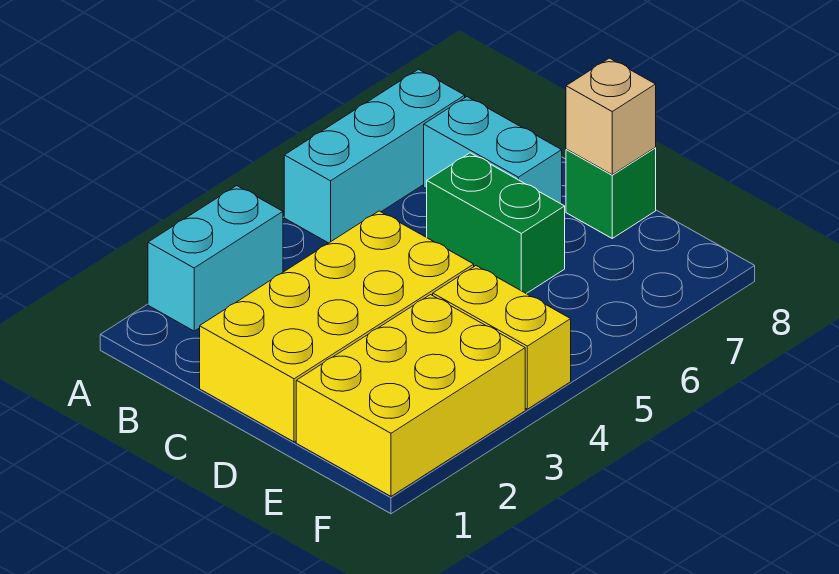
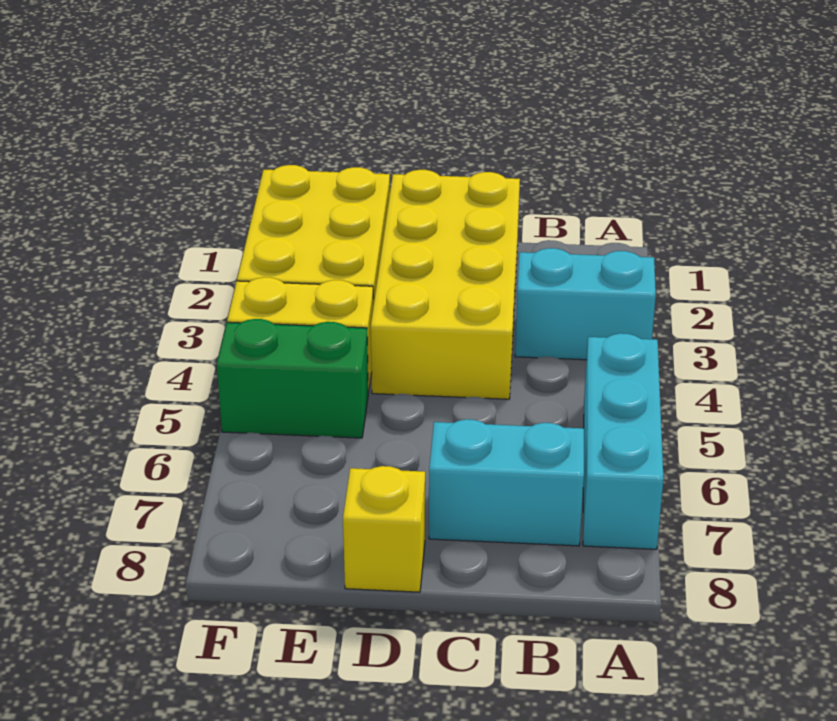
cyan 1x2 brick [148,186,283,331] -> cyan 1x2 brick turned to [515,248,656,360]
green 1x2 brick [427,153,565,294] -> green 1x2 brick moved to [217,319,368,438]
green 1x1 brick [566,148,656,238] -> yellow 1x1 brick [343,466,425,592]
tan 1x1 brick [566,58,656,175] -> none

